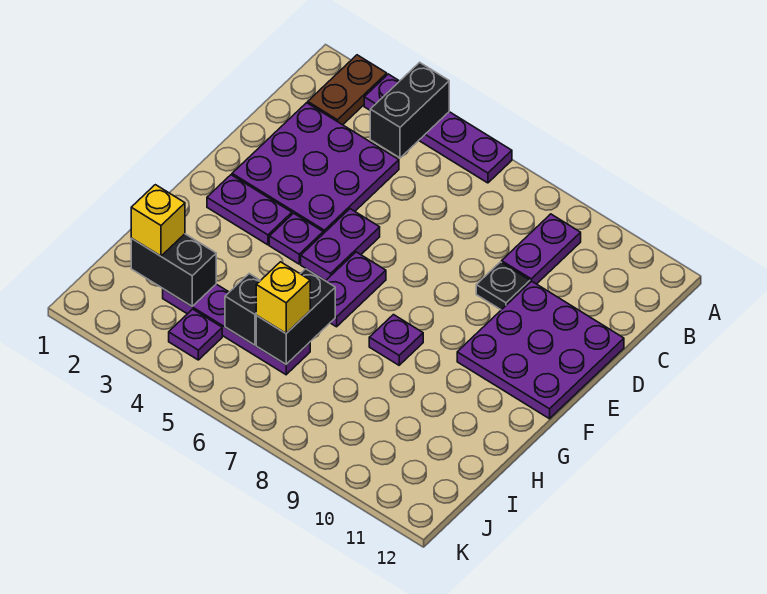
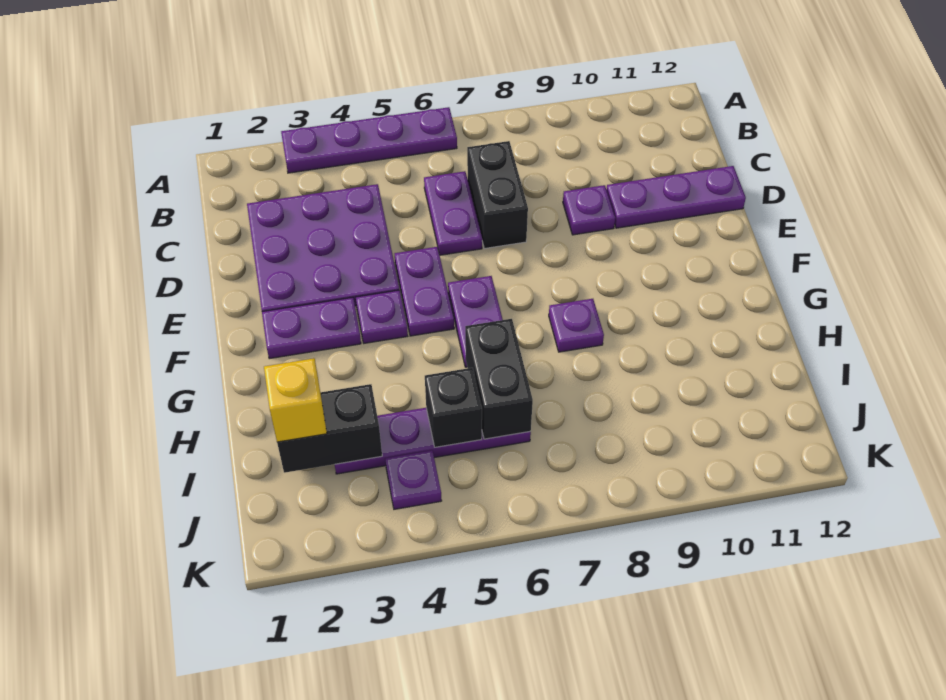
brown 1x2 plate [308,55,387,125] -> none
black 1x2 brick [370,62,449,158] -> black 1x2 brick moved to [467,141,528,248]
purple 1x2 plate [502,214,581,284] -> purple 1x2 plate moved to [424,171,482,255]
black 1x1 plate [476,262,530,310] -> purple 1x1 plate [563,185,615,235]
purple 3x3 plate [457,281,624,419] -> purple 1x3 plate [606,166,746,228]
yellow 1x1 brick [256,262,310,333] -> none

